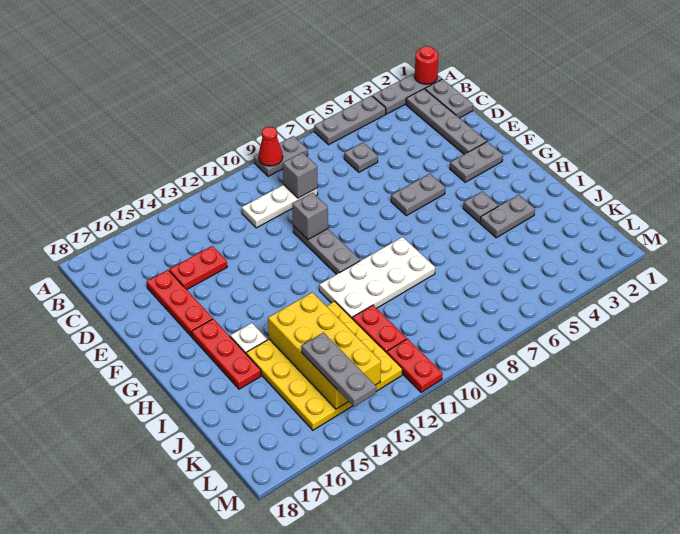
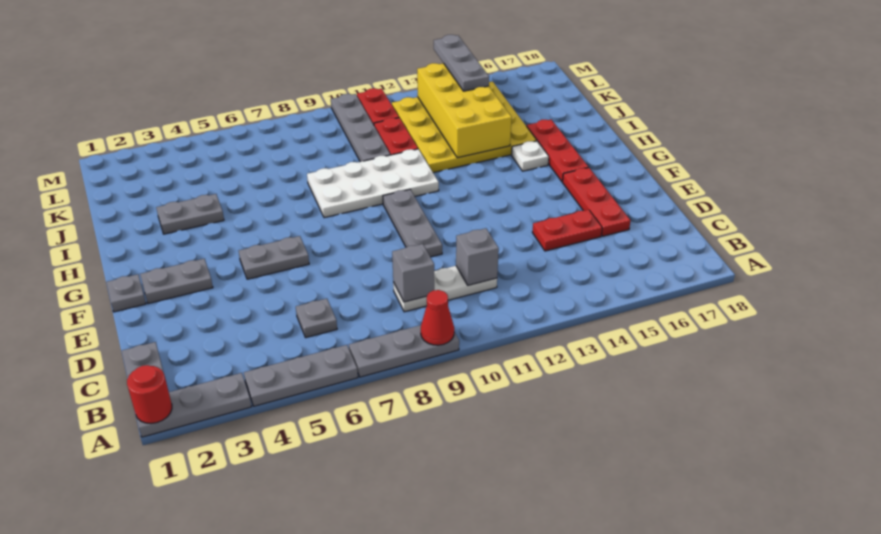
grey 1x2 plate [254,136,308,176] -> grey 1x3 plate [349,325,459,377]
grey 1x4 plate [406,89,487,154] -> grey 1x4 plate moved to [331,94,390,162]
grey 1x1 brick [292,193,328,239] -> grey 1x1 brick moved to [456,228,499,285]
grey 1x1 plate [463,191,498,223] -> grey 1x1 plate moved to [106,274,146,312]

